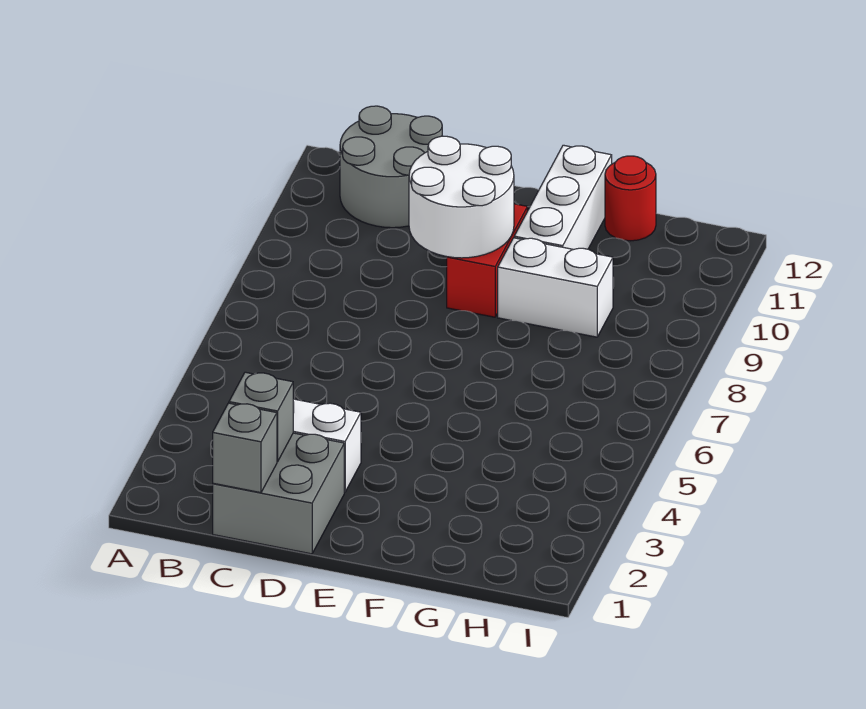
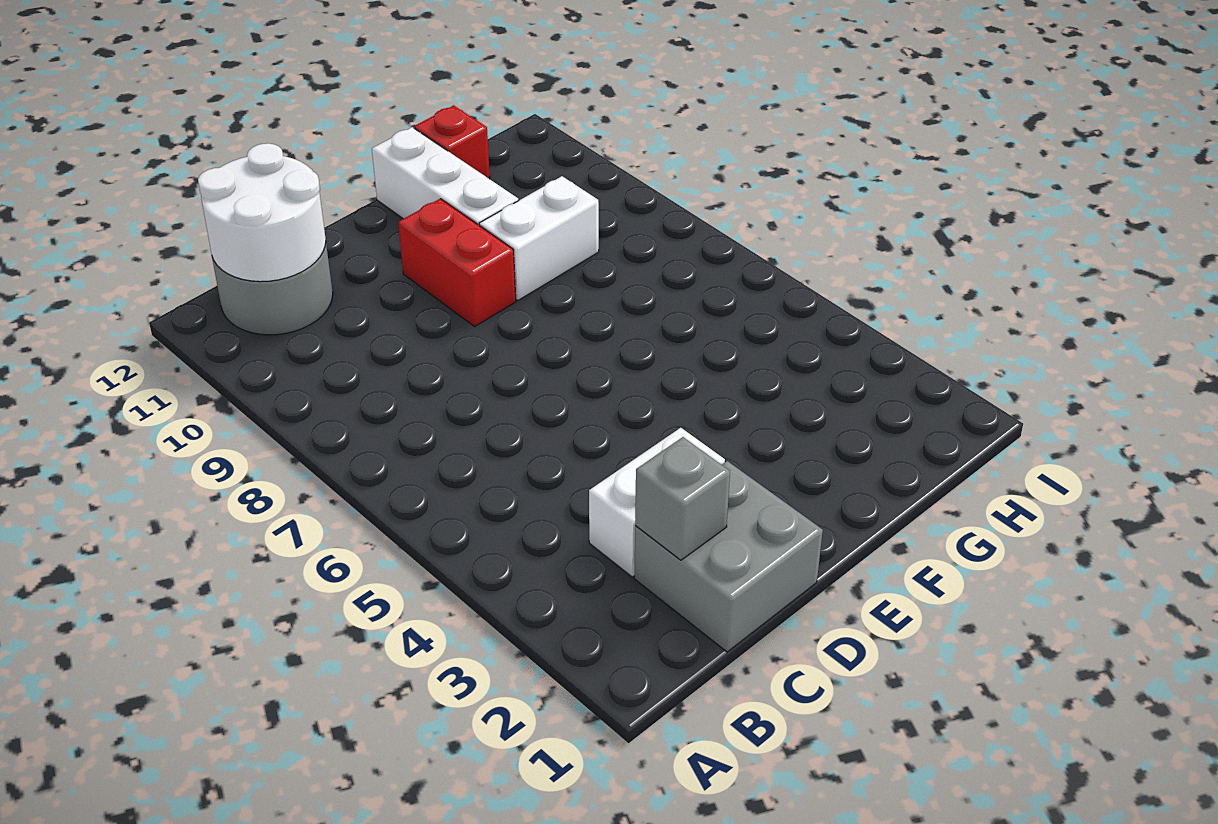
grey 1x1 brick [213,403,277,493] -> none
white 2x2 round brick [409,136,514,258] -> white 2x2 round brick moved to [198,143,326,282]
red 1x1 round brick [605,156,656,241] -> red 1x1 brick [414,105,490,179]

